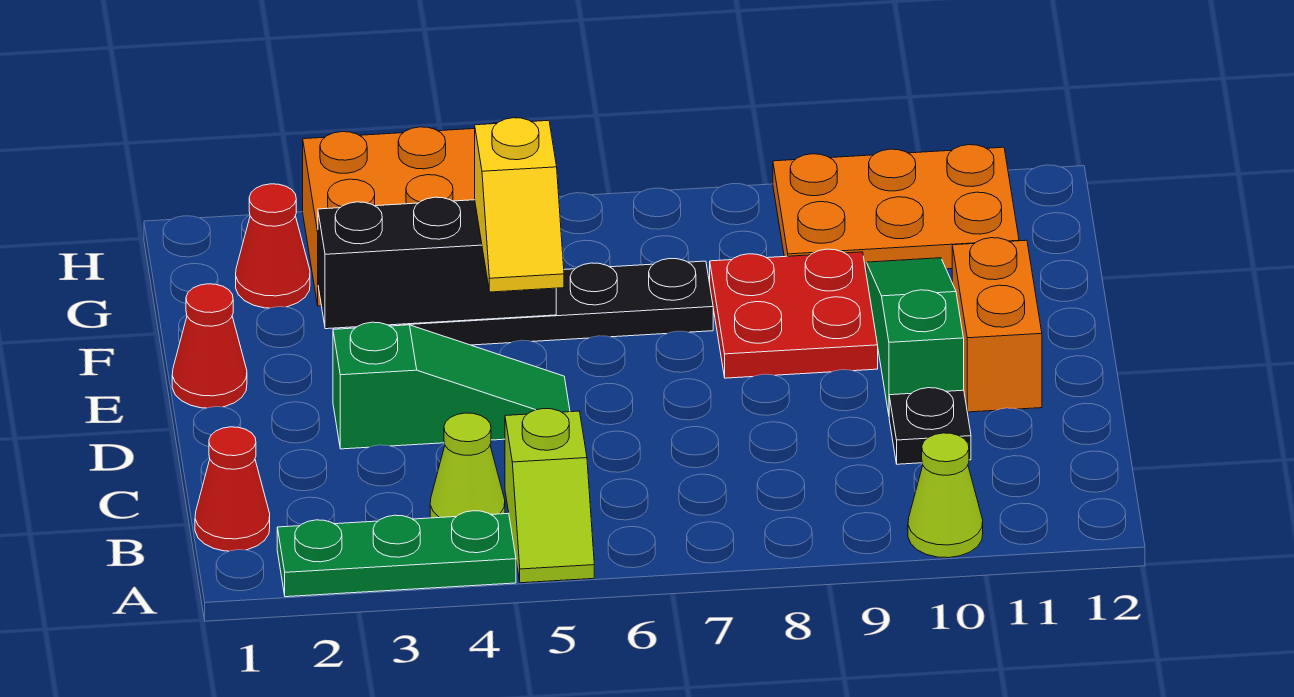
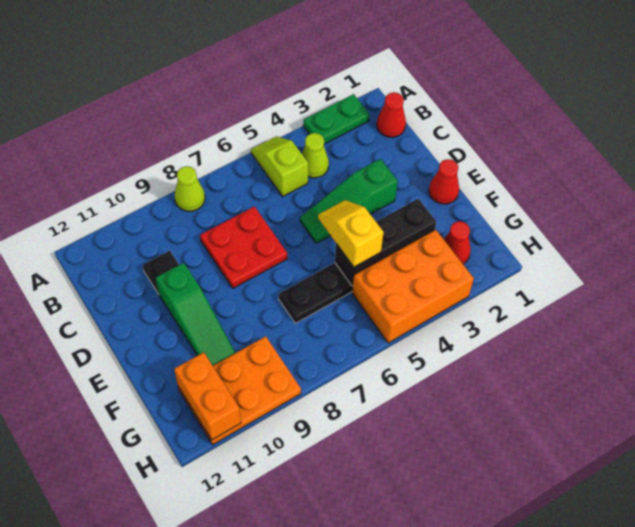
green 1x3 plate [277,511,516,597] -> green 1x2 plate [303,94,370,144]
lime 1x1 cone [908,433,983,558] -> lime 1x1 cone moved to [175,166,205,211]
orange 1x2 brick [952,238,1042,412] -> orange 1x2 brick moved to [174,352,241,440]
red 2x2 plate [710,249,878,378] -> red 2x2 plate moved to [200,207,287,288]

